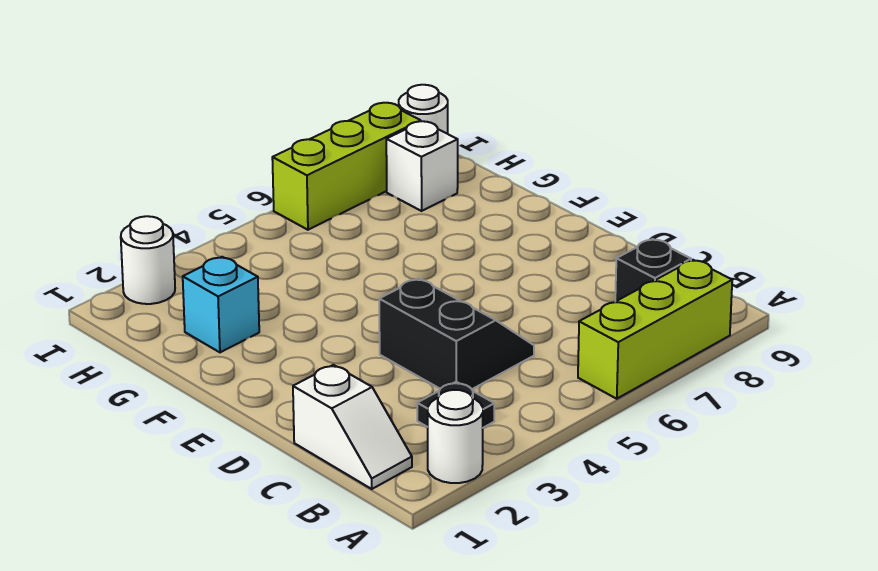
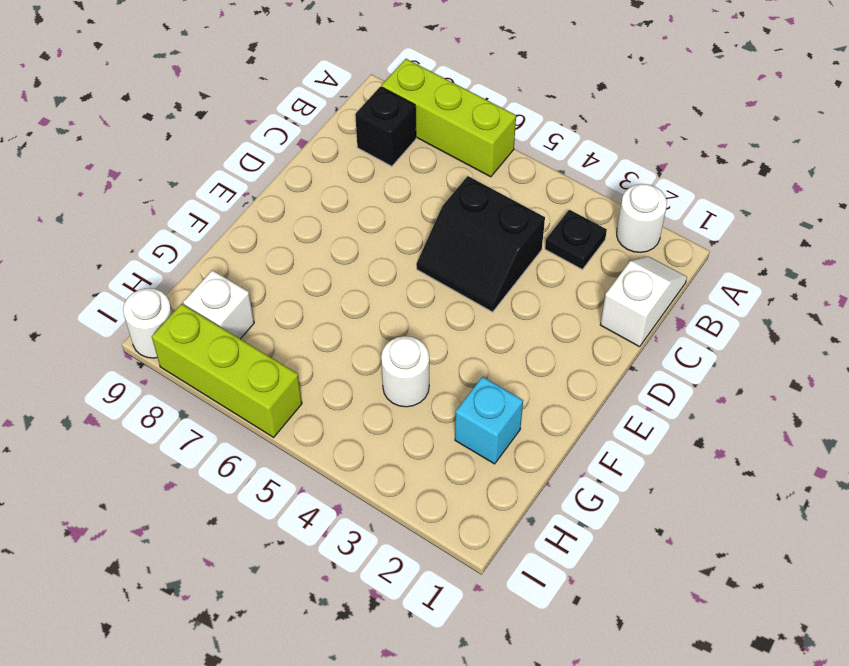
black 2x2 slope [379,278,534,389] -> black 2x2 slope turned to [416,176,545,312]
white 1x1 round brick [121,216,175,304] -> white 1x1 round brick moved to [381,336,429,407]

